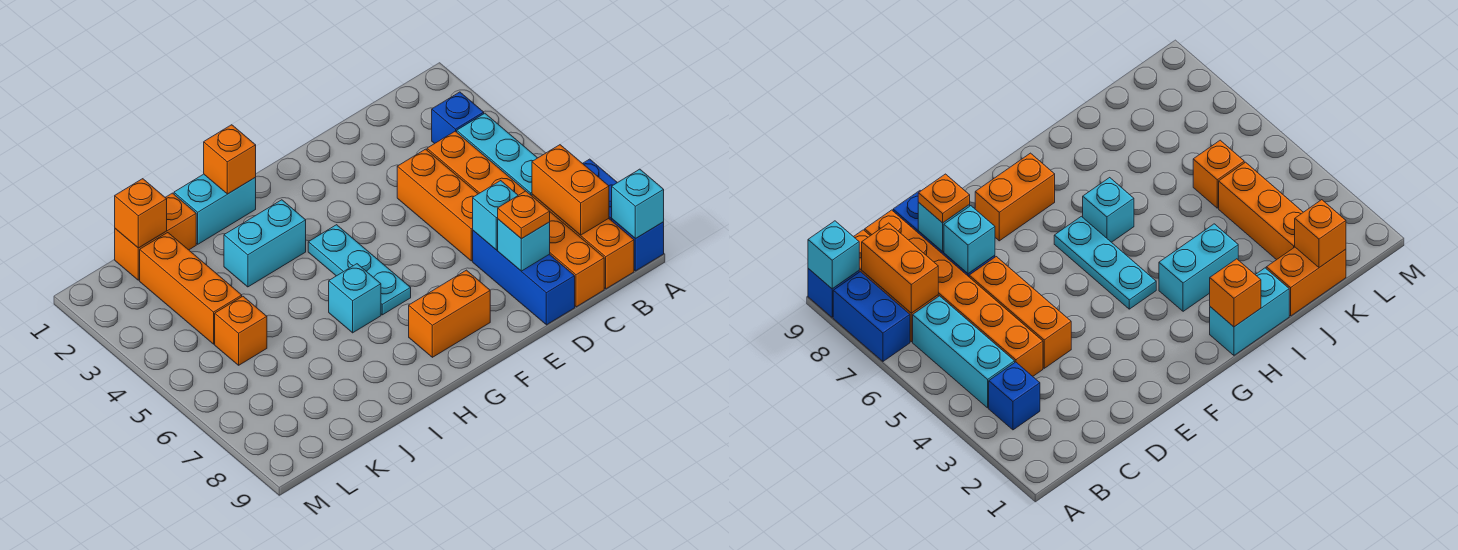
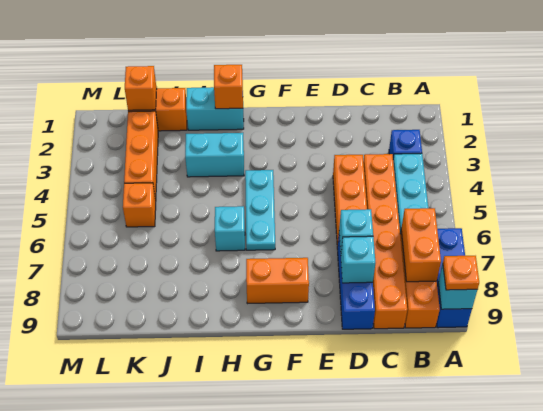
orange 1x1 plate [498,191,550,239] -> orange 1x1 plate moved to [443,256,479,290]

